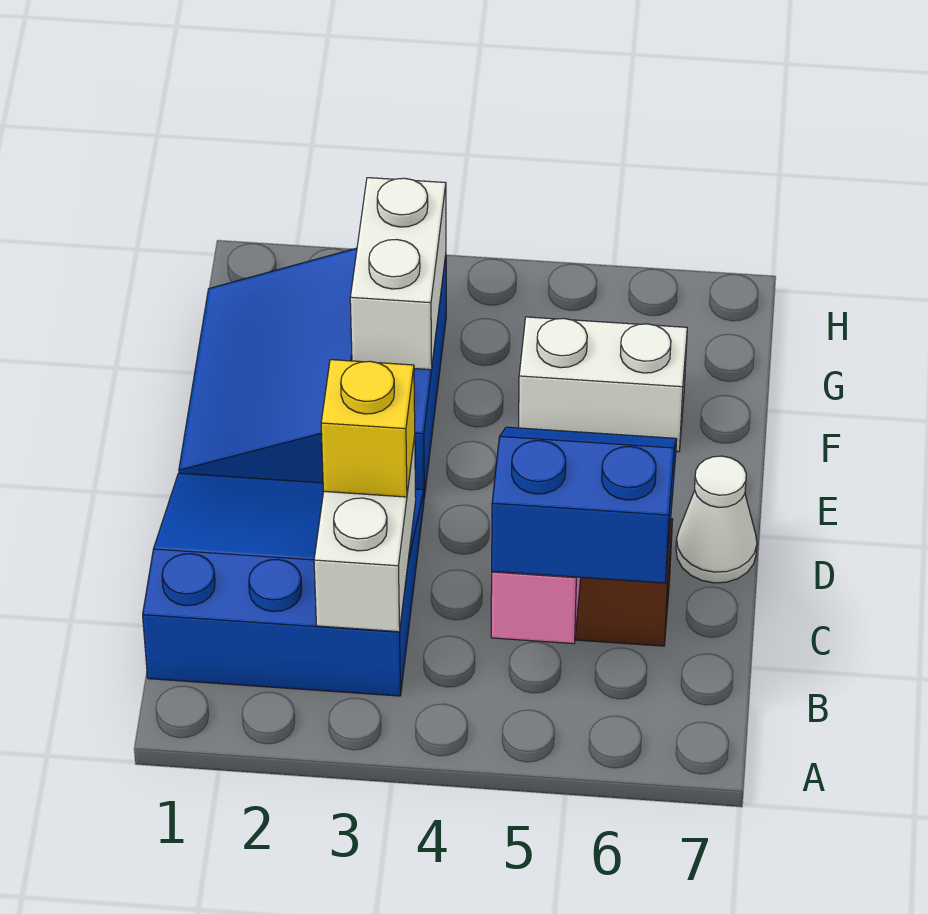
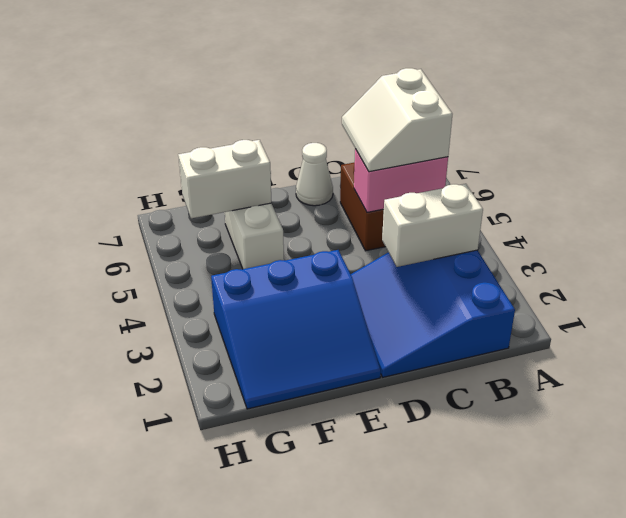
blue 2x2 slope [492,427,677,583] -> white 2x2 slope [342,68,452,172]
yellow 1x1 brick [321,360,415,497] -> none
white 1x2 brick [350,178,446,370] -> white 1x2 brick moved to [178,140,271,218]

